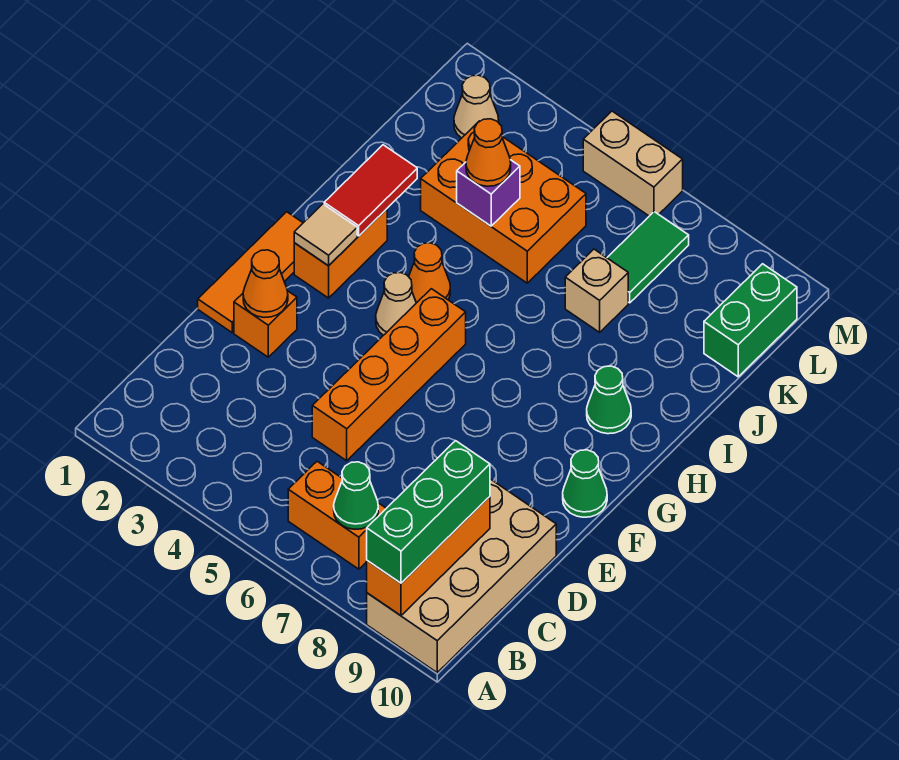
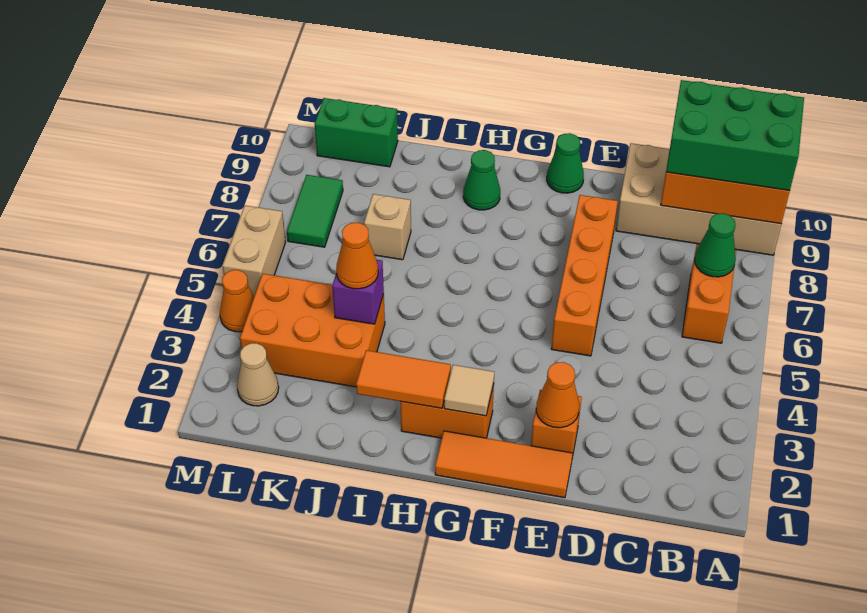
green 1x3 brick [367,441,490,583] -> green 2x3 brick [666,80,804,190]
orange 1x4 brick [312,289,466,461] -> orange 1x4 brick turned to [551,195,618,356]
tan 1x1 cone [376,273,416,335] -> none
red 1x2 tile [324,145,417,236] -> orange 1x2 tile [356,350,451,408]
orange 1x1 cone [409,243,450,303] -> orange 1x1 cone moved to [220,270,254,332]
orange 2x3 brick [421,121,586,283] -> orange 2x3 brick turned to [240,274,385,387]
green 1x2 tile [607,212,689,303] -> green 1x2 tile turned to [287,175,343,247]

